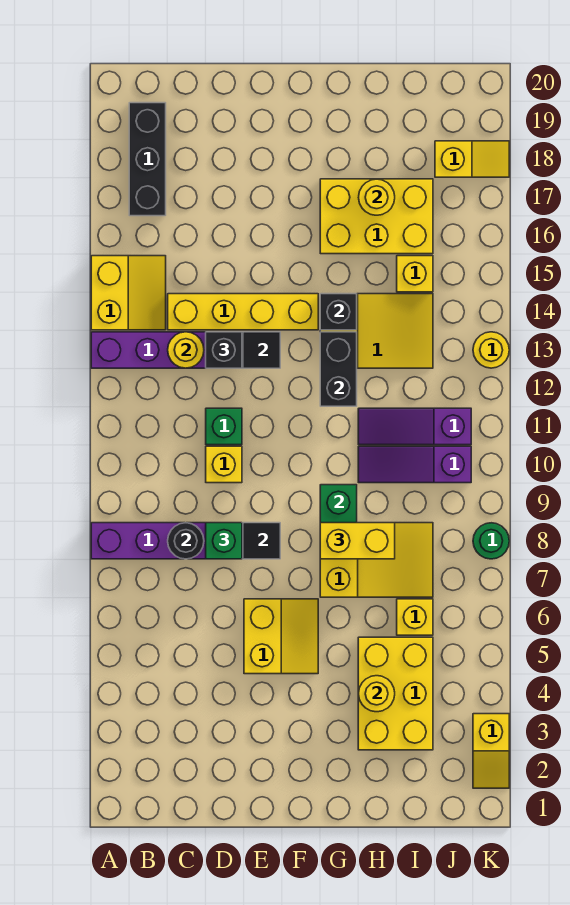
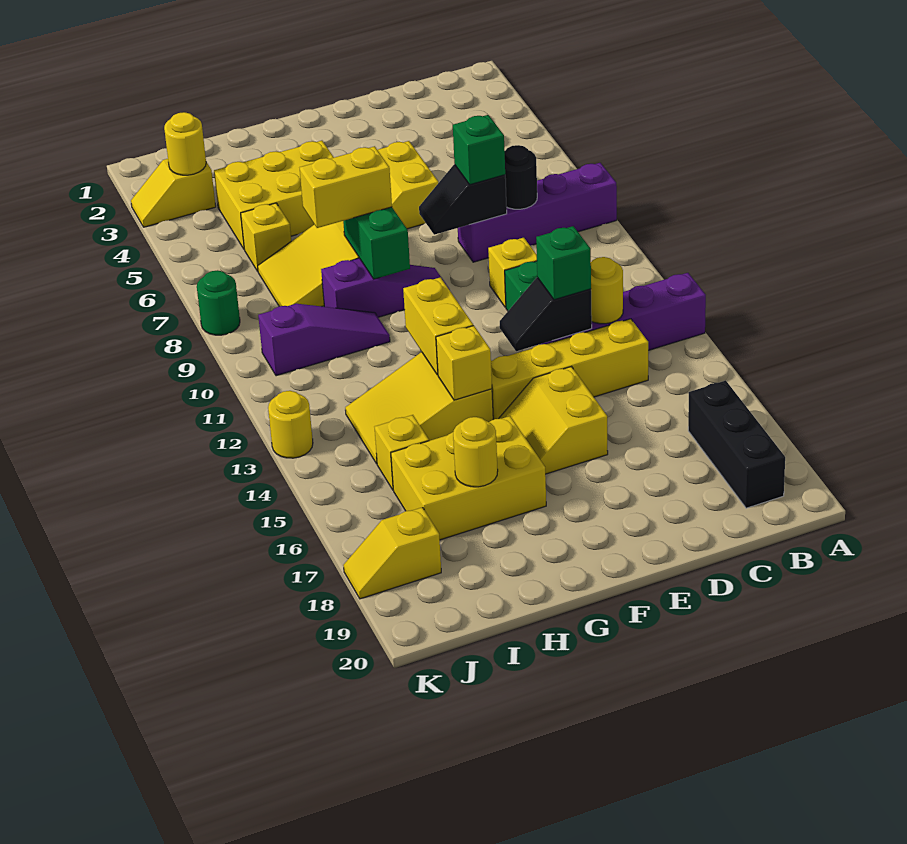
yellow 2x2 slope [91,256,166,330] -> yellow 2x2 slope moved to [499,367,608,474]
black 1x1 brick [206,332,242,368] -> green 1x1 brick [536,226,591,300]
black 1x2 brick [320,332,357,406] -> yellow 1x2 brick [403,277,473,375]
black 1x1 brick [320,294,357,330] -> yellow 1x1 brick [436,326,492,400]
yellow 2x3 brick [358,637,433,750] -> yellow 2x3 brick turned to [214,141,334,249]
yellow 1x1 round brick [358,676,395,712] -> yellow 1x1 round brick moved to [164,112,206,175]
purple 1x3 slope [358,408,471,445] -> purple 1x3 slope moved to [321,258,450,317]
yellow 1x2 slope [473,714,509,788] -> yellow 1x2 slope turned to [131,159,216,227]

